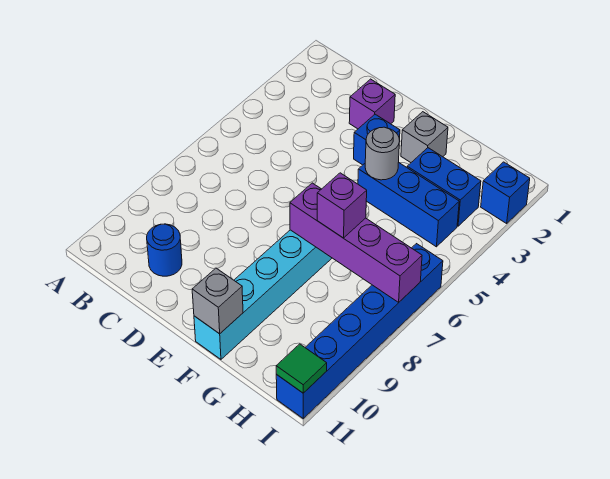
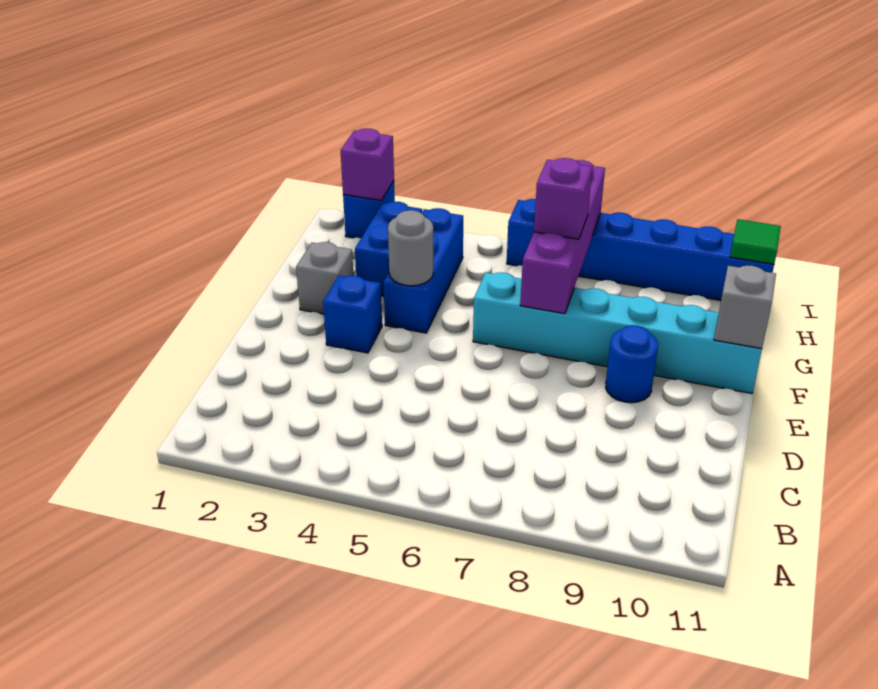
blue 1x1 round brick [147,224,182,276] -> blue 1x1 round brick moved to [606,325,658,403]
purple 1x1 brick [349,79,395,129] -> purple 1x1 brick moved to [341,129,394,200]

